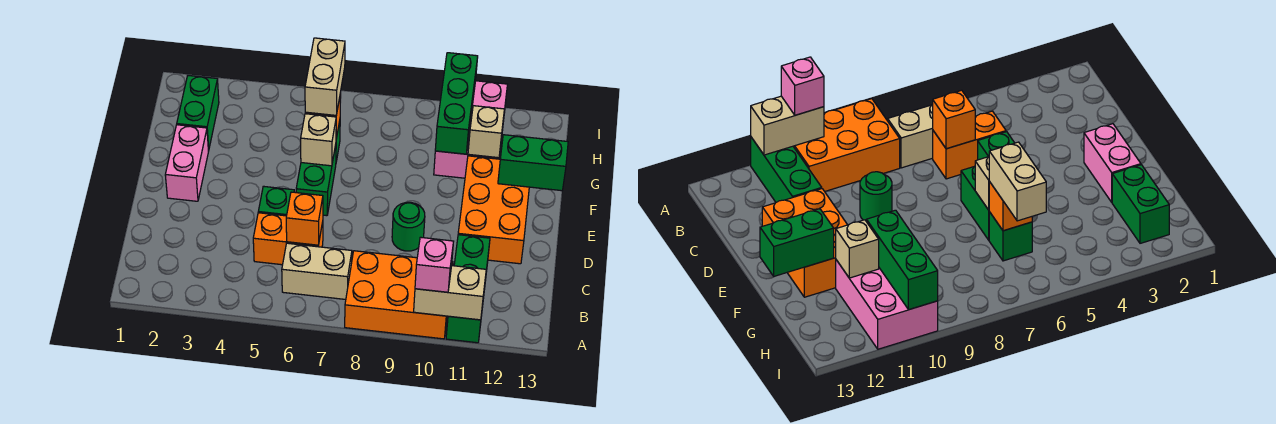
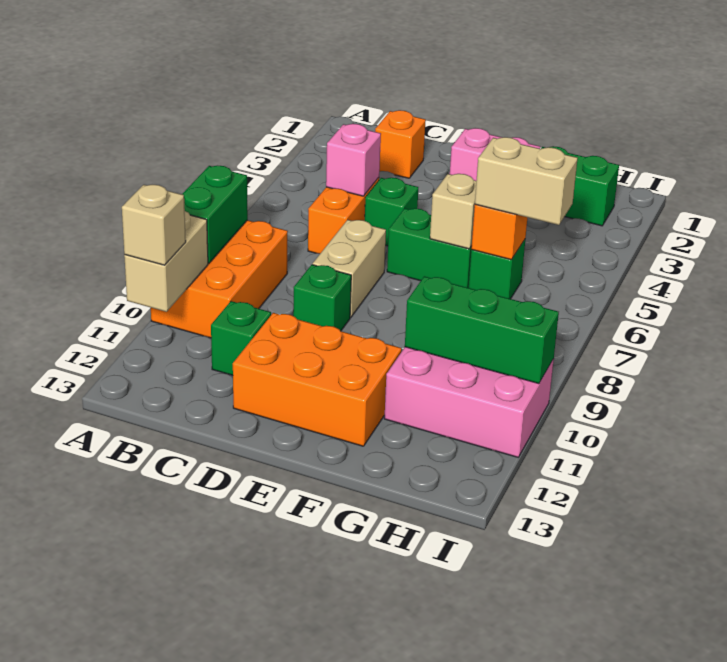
pink 1x1 brick [415,237,454,292] -> pink 1x1 brick moved to [326,124,381,196]
green 1x3 brick [446,235,490,343] -> green 1x1 brick [211,301,271,375]
tan 1x2 brick [282,243,352,299] -> tan 1x2 brick moved to [313,220,386,318]
orange 1x1 brick [286,192,323,245] -> orange 1x1 brick moved to [375,110,426,178]
green 1x1 round brick [392,202,425,251] -> green 1x1 brick [293,265,351,331]
green 1x2 brick [498,135,568,191] -> green 1x2 brick moved to [182,166,248,264]
tan 1x1 brick [468,106,504,158] -> tan 1x1 brick moved to [122,185,186,265]

